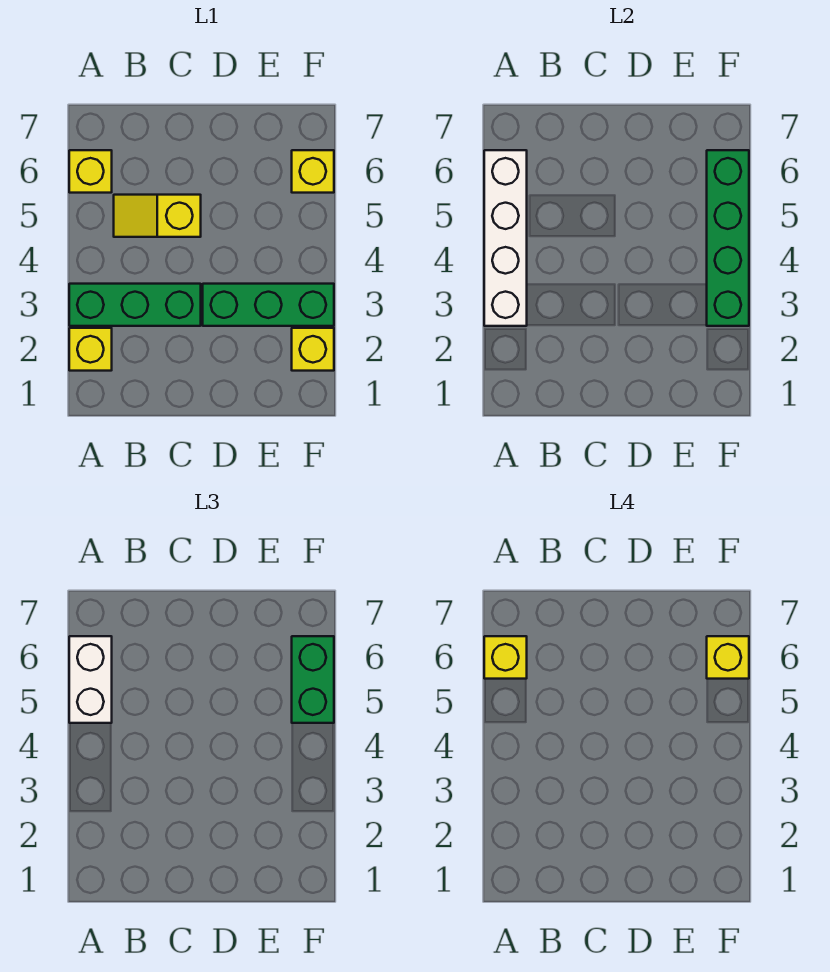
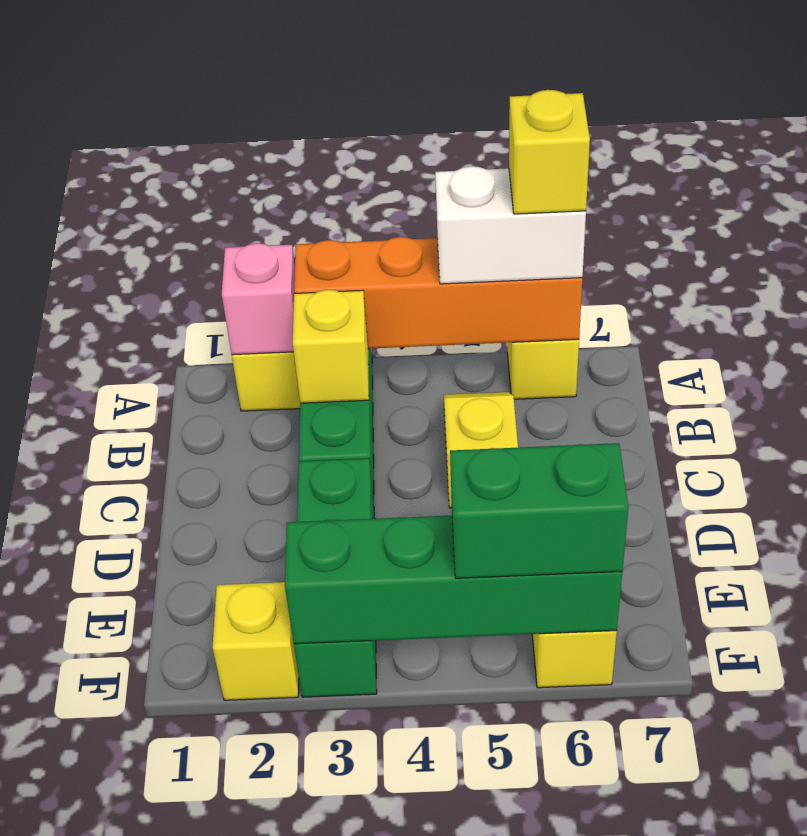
none -> pink 1x1 brick [222,243,295,355]
white 1x4 brick [484,150,527,326] -> orange 1x4 brick [294,237,582,349]
yellow 1x1 brick [707,636,749,679] -> yellow 1x1 brick moved to [293,290,369,403]

